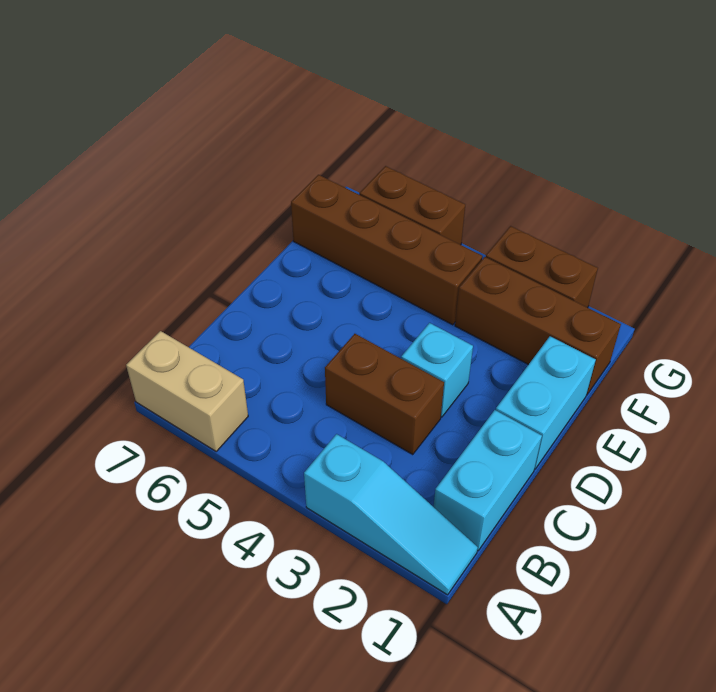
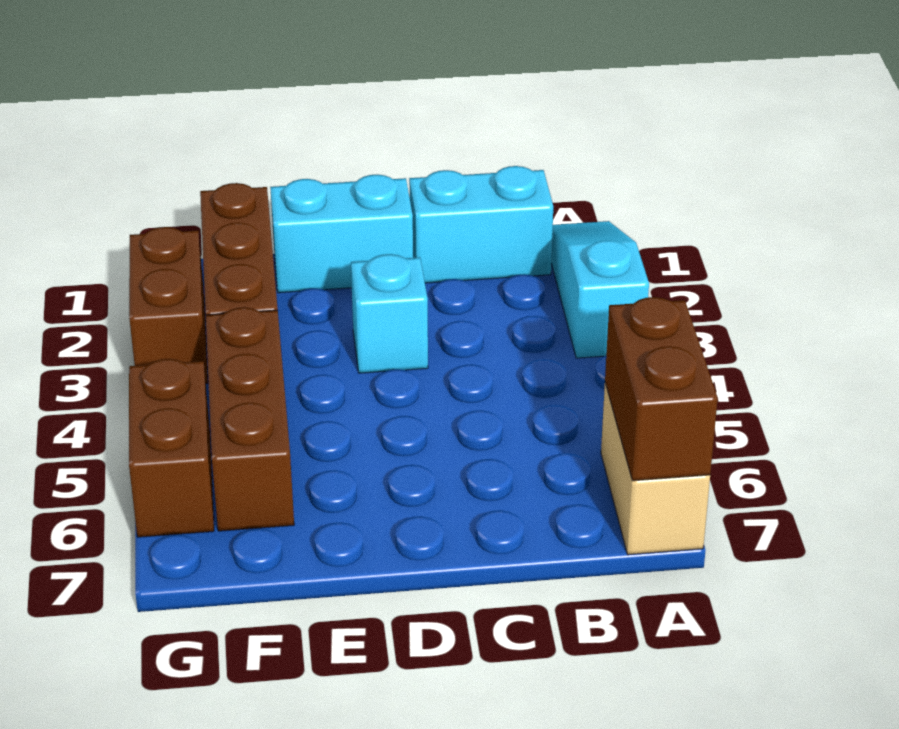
brown 1x2 brick [325,334,444,455] -> brown 1x2 brick moved to [605,297,718,481]
brown 1x4 brick [291,175,482,325] -> brown 1x3 brick [206,307,294,531]

